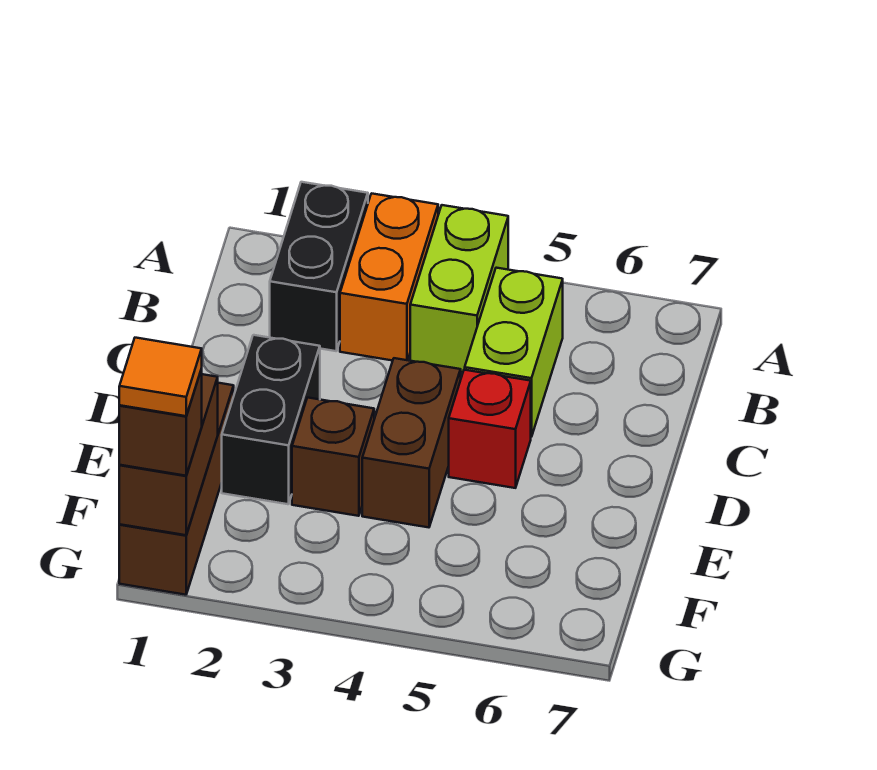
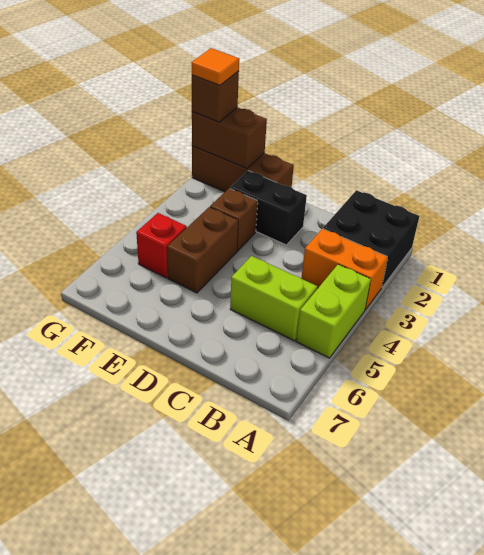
black 1x2 brick [270,182,368,351] -> black 2x2 brick [323,190,419,287]
lime 1x2 brick [410,205,508,372] -> lime 1x2 brick turned to [296,264,371,358]
brown 1x2 brick [362,358,461,527] -> brown 1x2 brick turned to [167,207,238,293]
red 1x1 brick [449,370,531,488] -> red 1x1 brick moved to [136,213,187,278]

